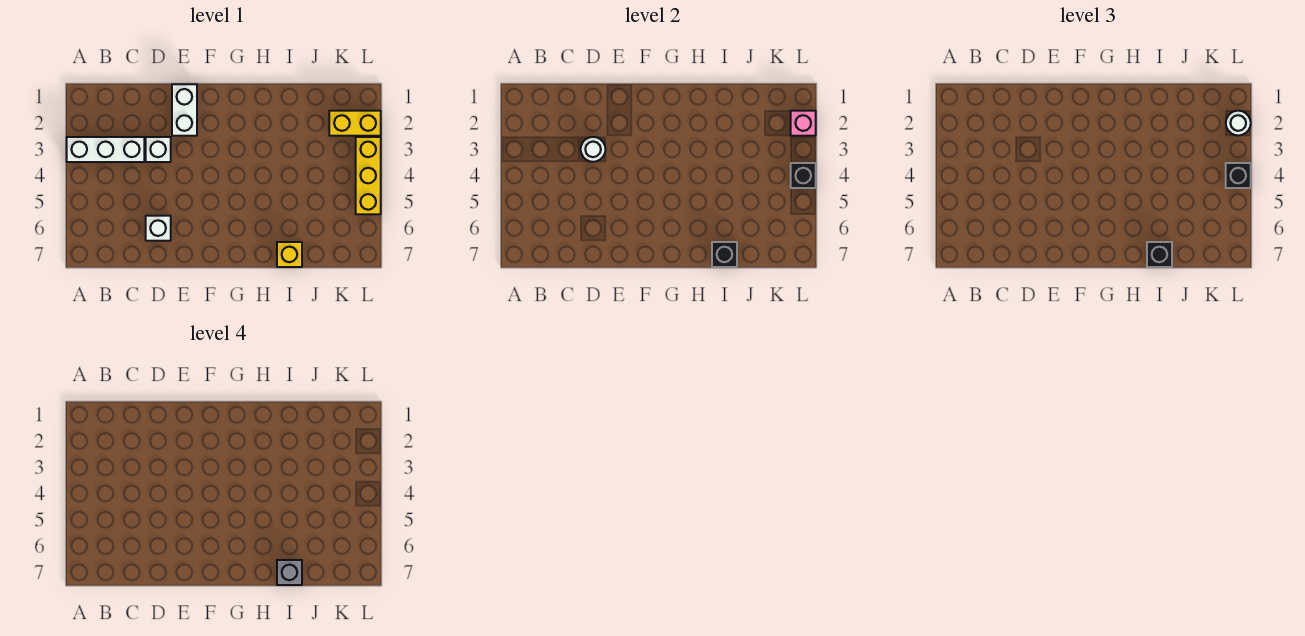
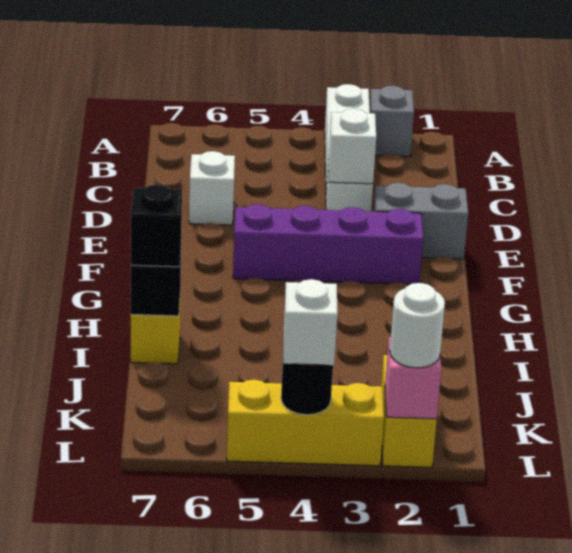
white 1x1 round brick [581,137,606,162] -> white 1x1 brick [328,109,376,184]
white 1x2 brick [172,84,197,136] -> grey 1x2 brick [374,183,468,259]
none -> purple 1x4 brick [233,204,423,284]
grey 1x1 brick [277,560,302,585] -> grey 1x1 brick moved to [370,86,414,157]
black 1x1 brick [791,163,816,188] -> black 1x1 round brick [281,363,333,415]
black 1x1 brick [1226,163,1251,188] -> white 1x1 brick [283,279,338,365]

